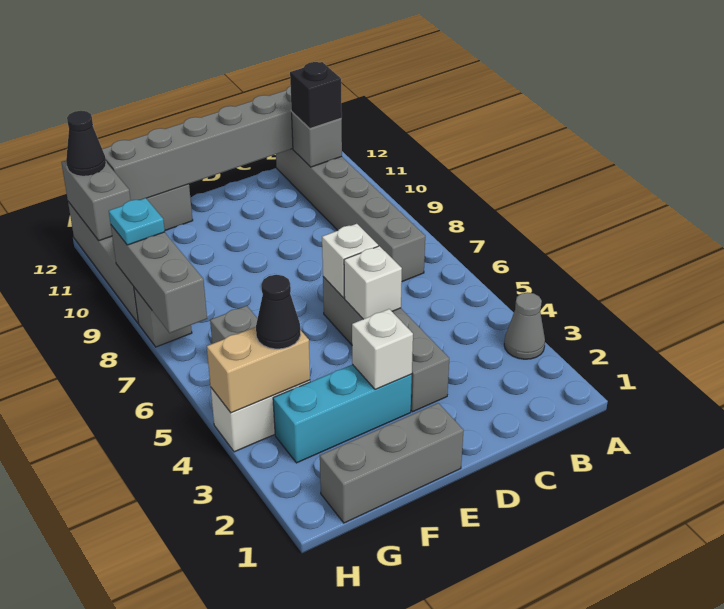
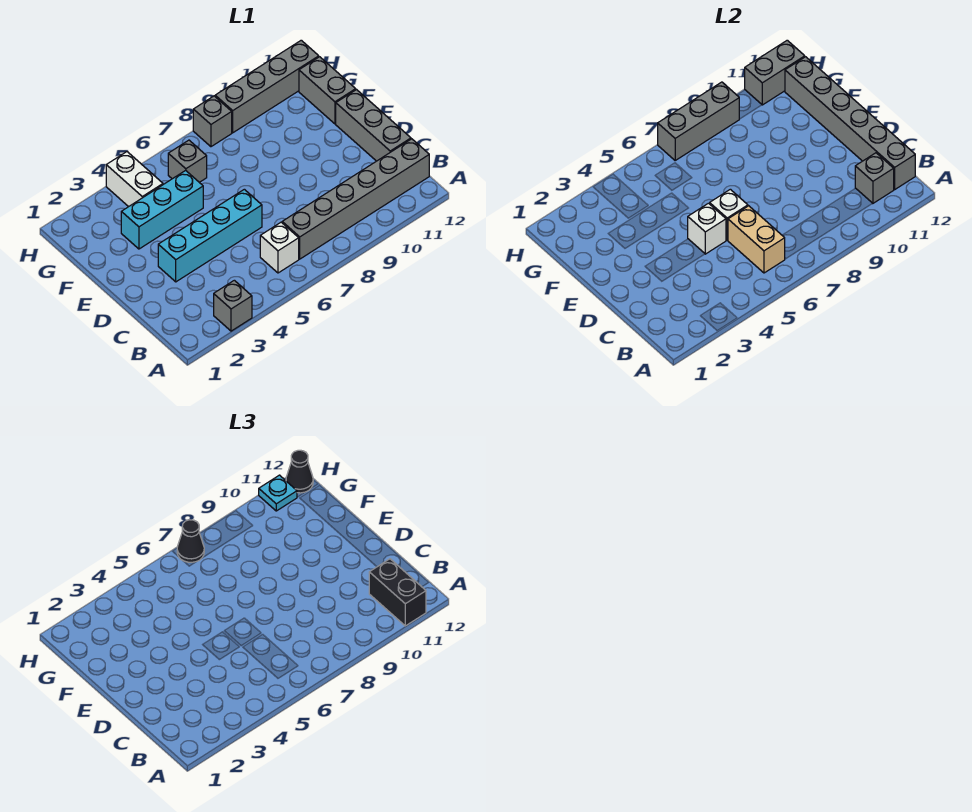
grey 1x1 cone [504,292,545,359] -> grey 1x1 brick [214,280,252,331]
black 1x1 brick [290,62,342,129] -> black 1x2 brick [369,559,426,626]
grey 1x4 brick [323,277,449,412] -> cyan 1x4 brick [158,189,262,282]
grey 1x3 brick [320,403,464,523] -> grey 1x3 brick moved to [336,90,411,161]
cyan 1x3 brick [273,364,412,463] -> cyan 1x3 brick turned to [121,170,203,249]
white 1x1 brick [352,309,413,390] -> white 1x1 brick moved to [260,222,299,273]
tan 1x2 brick [207,327,310,413] -> tan 1x2 brick moved to [728,206,785,273]
black 1x1 cone [256,275,301,349] -> black 1x1 cone moved to [177,520,204,562]
cyan 1x1 plate [109,198,165,245] -> cyan 1x1 plate moved to [259,475,297,511]

